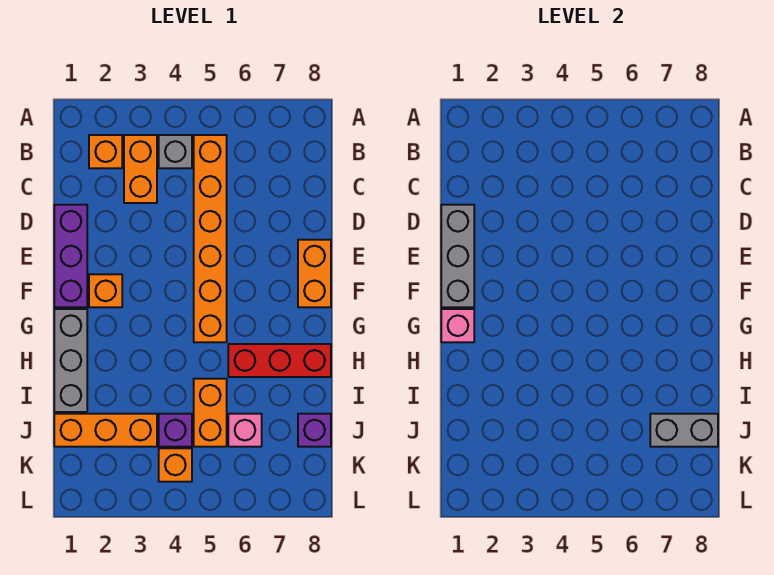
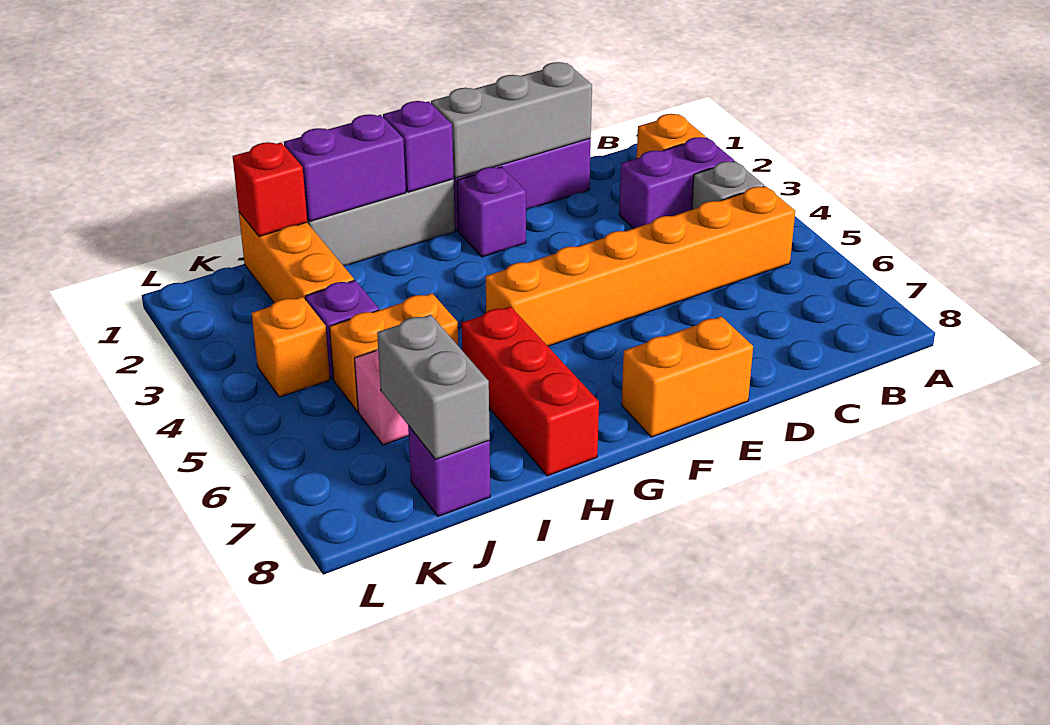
orange 1x2 brick [124,135,157,203] -> purple 1x2 brick [619,137,734,228]
orange 1x1 brick [89,274,122,307] -> purple 1x1 brick [457,167,526,257]
pink 1x1 brick [441,309,474,342] -> purple 1x1 brick [383,101,454,192]
none -> purple 1x2 brick [284,114,406,221]
none -> red 1x1 brick [233,142,307,237]

